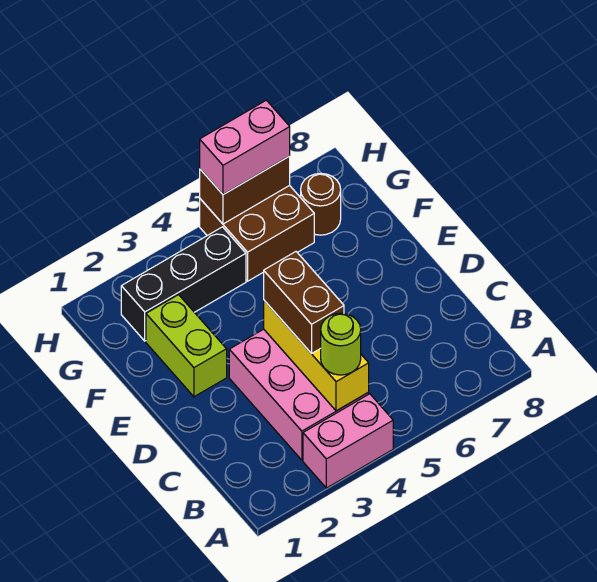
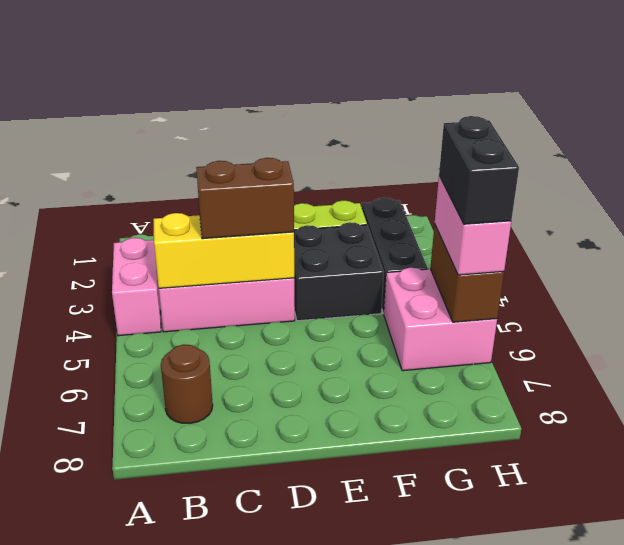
lime 1x1 round brick [321,313,361,375] -> none
none -> black 2x2 brick [294,222,384,321]
brown 2x2 brick [200,185,314,281] -> pink 2x2 brick [384,268,497,371]
brown 1x1 round brick [301,173,341,235] -> brown 1x1 round brick moved to [161,344,213,423]
none -> black 1x2 brick [439,116,519,224]

